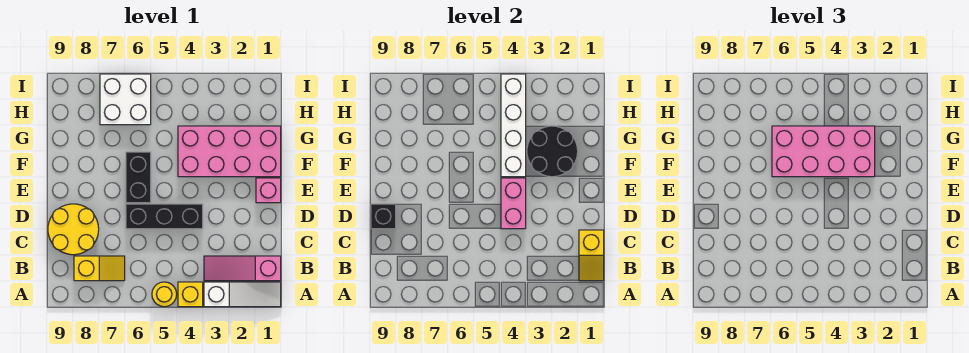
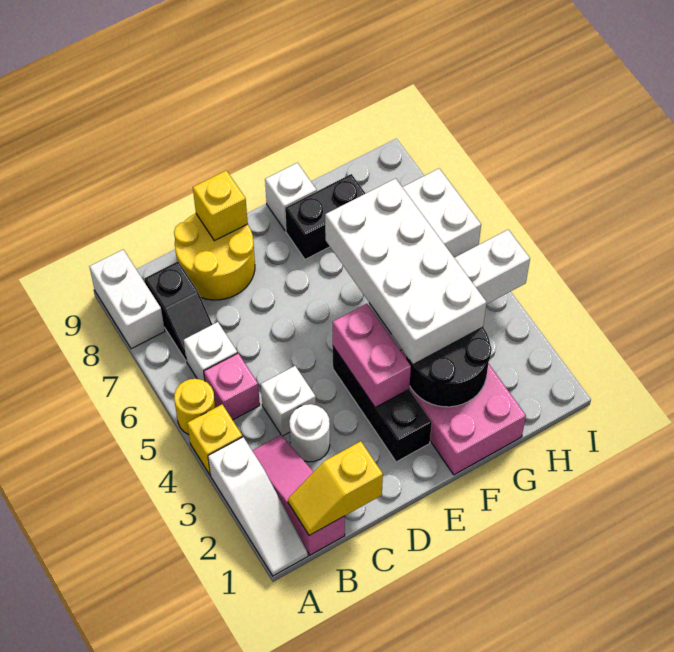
none -> white 1x2 brick [89,250,165,349]
none -> white 1x1 brick [184,322,237,381]
yellow 1x2 slope [74,256,125,281] -> black 1x2 slope [144,262,212,361]
none -> white 1x1 round brick [289,404,330,462]
none -> white 1x1 brick [261,366,316,436]
black 1x3 brick [126,204,203,229] -> black 1x3 brick moved to [333,347,432,462]
pink 1x2 brick [501,178,526,229] -> pink 1x2 brick turned to [333,304,411,407]
black 1x1 brick [371,204,396,229] -> yellow 1x1 brick [193,170,248,241]
pink 1x1 brick [256,178,281,203] -> pink 1x1 brick moved to [204,353,260,420]
black 1x2 brick [126,152,151,203] -> black 1x2 brick moved to [285,174,365,259]
pink 2x4 brick [772,126,875,177] -> white 2x4 brick [325,178,487,364]
none -> white 1x1 brick [265,163,317,231]

